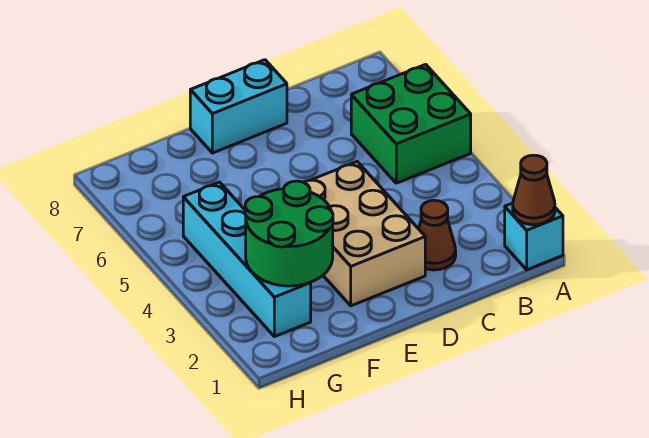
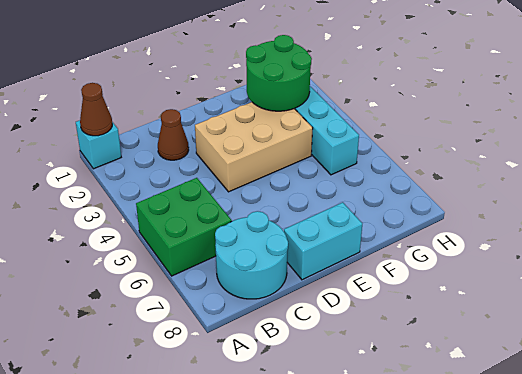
none -> cyan 2x2 round brick [215,211,288,299]
tan 2x3 brick [304,162,425,306] -> tan 2x3 brick turned to [195,102,313,192]

